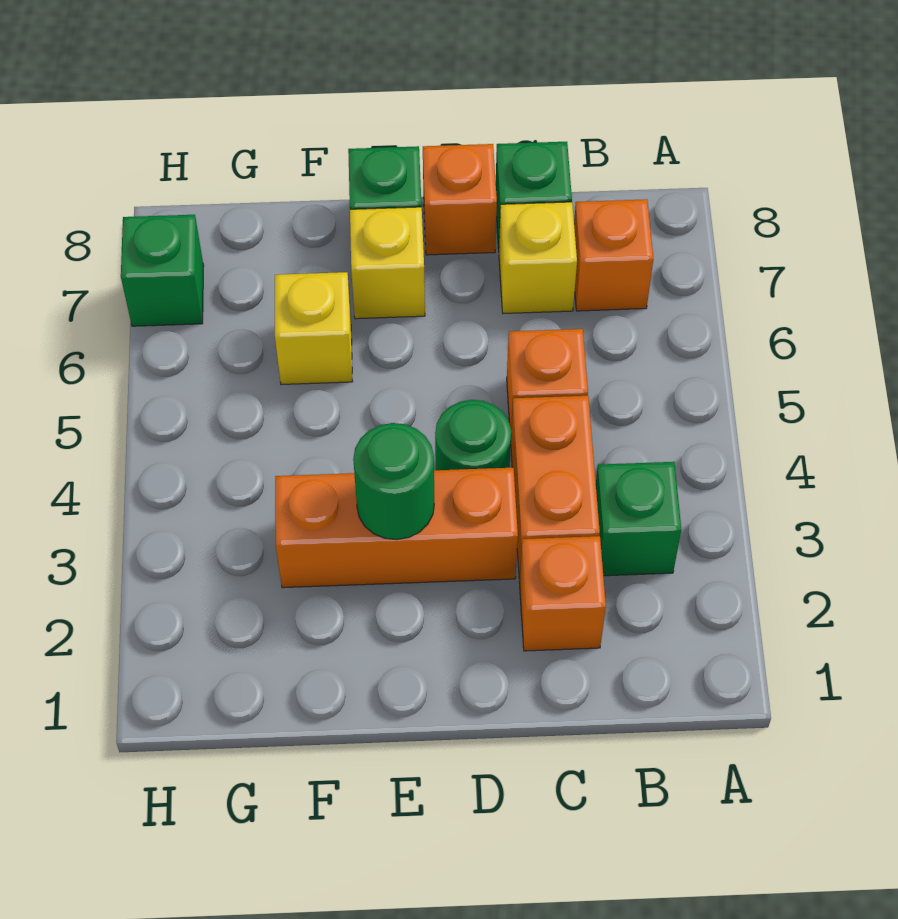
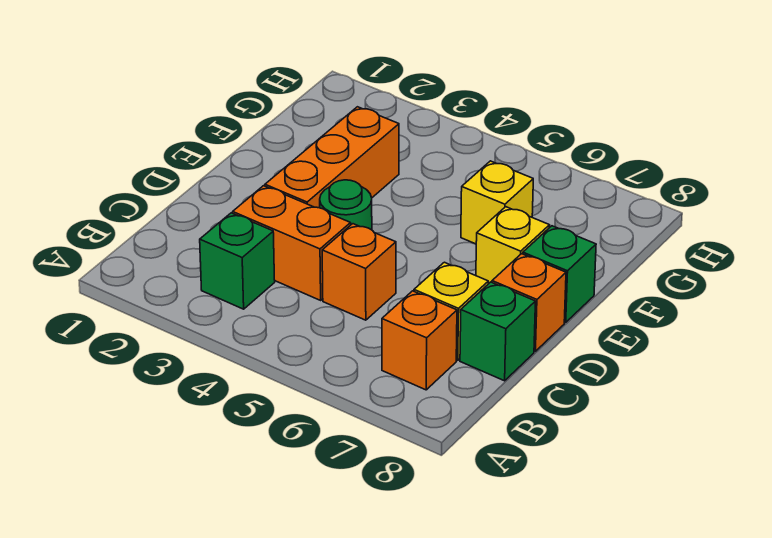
orange 1x1 brick [519,536,606,651] -> none
green 1x1 round brick [353,423,434,540] -> none
green 1x1 brick [121,215,204,326] -> none

